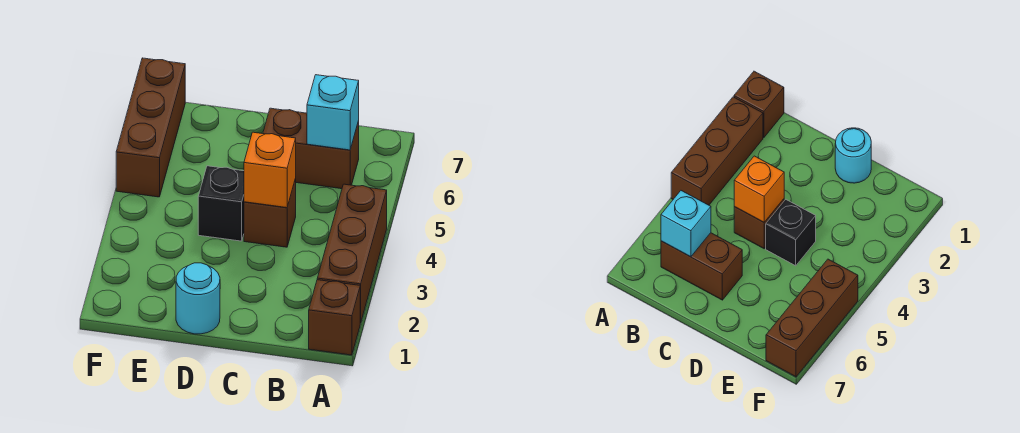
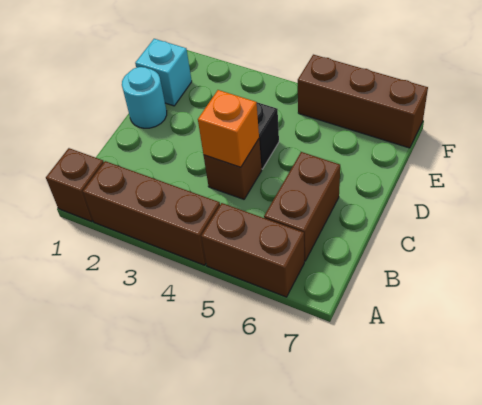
none -> brown 1x2 brick [201,203,304,297]
cyan 1x1 brick [307,75,359,150] -> cyan 1x1 brick moved to [135,39,192,106]

